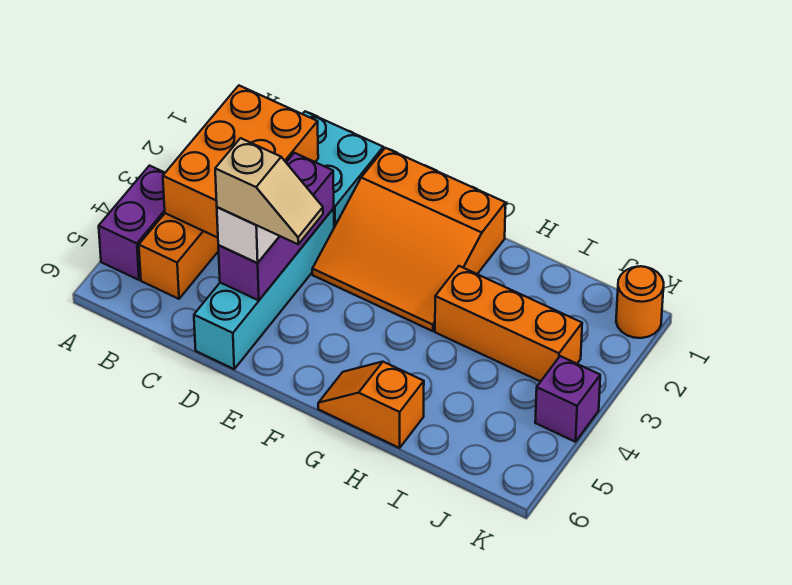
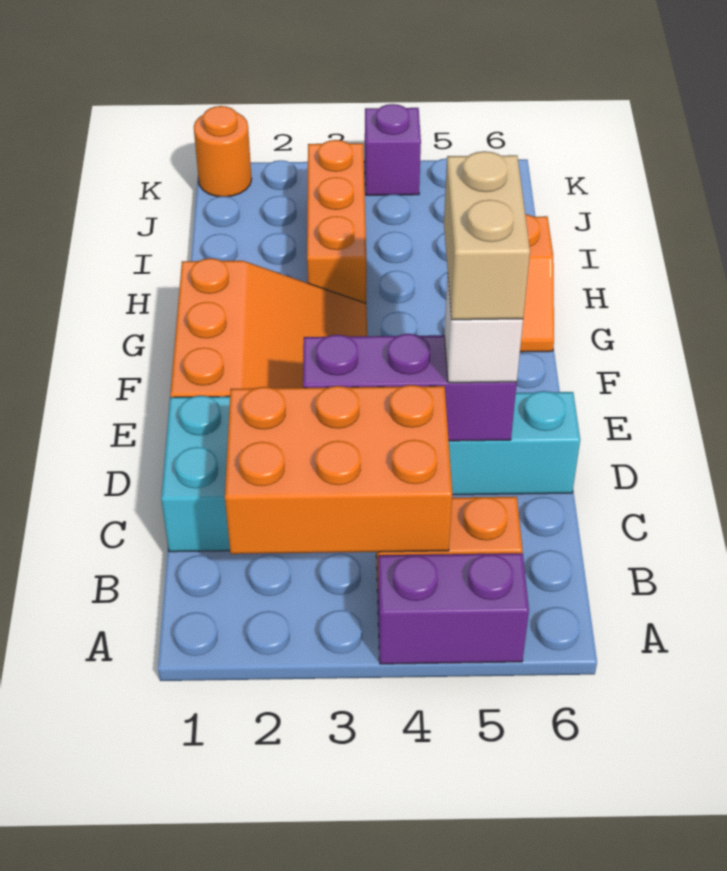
tan 1x2 slope [215,138,323,244] -> tan 1x2 brick [444,151,530,320]

